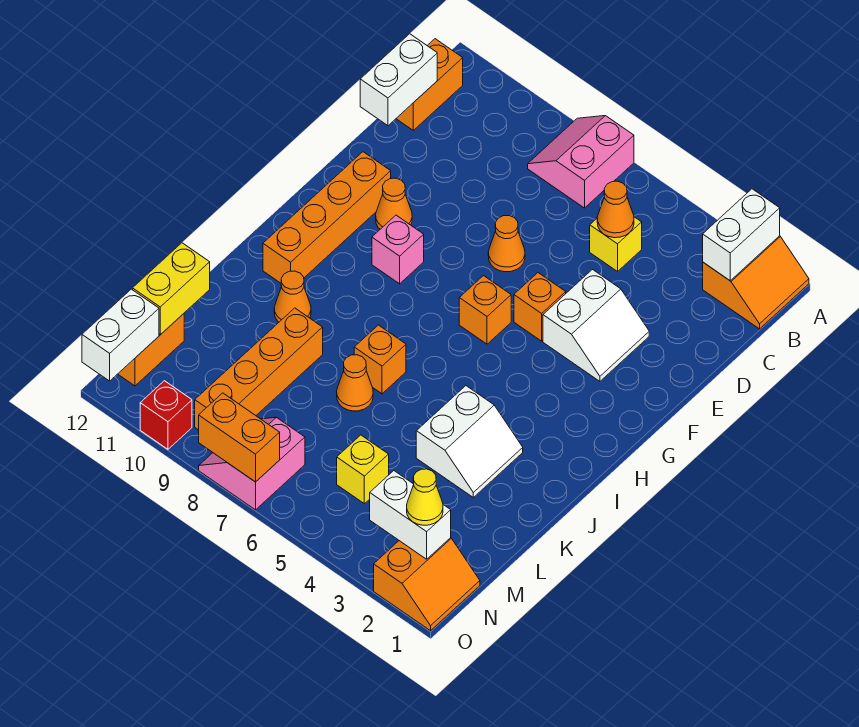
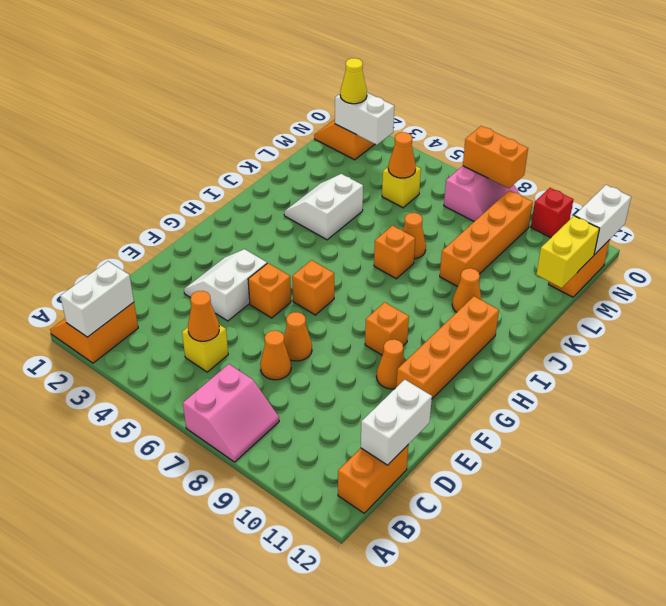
none -> orange 1x1 cone [260,330,291,380]
pink 1x1 brick [372,215,424,284] -> orange 1x1 brick [365,302,409,355]
none -> orange 1x1 cone [388,132,416,178]

